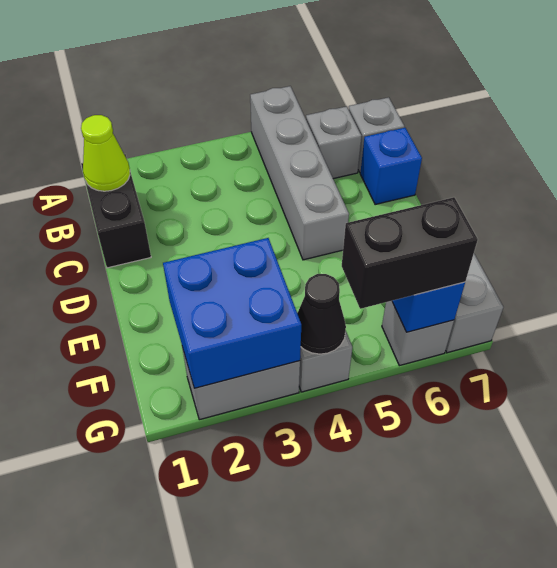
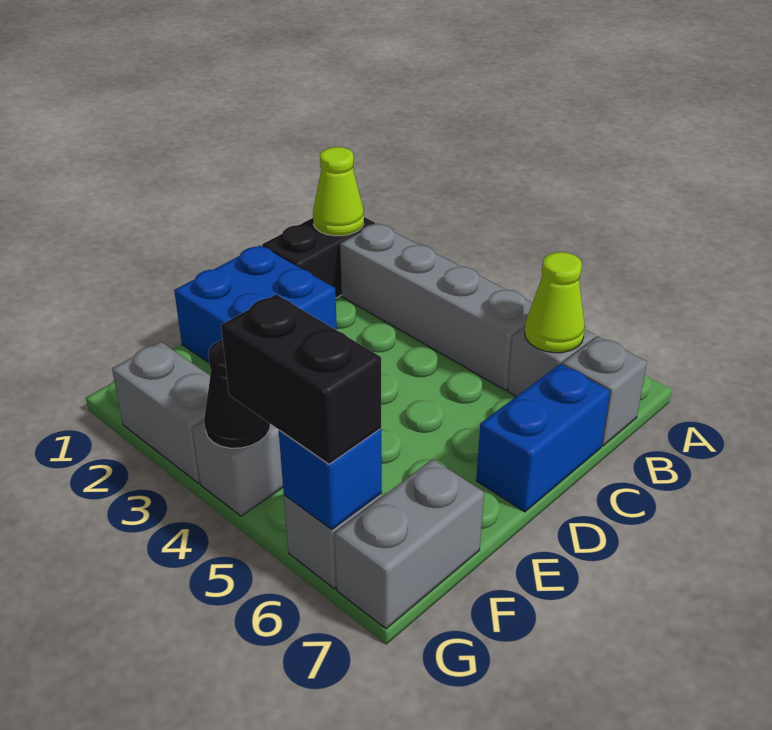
grey 1x4 brick [250,86,349,260] -> grey 1x4 brick turned to [340,223,532,390]
none -> lime 1x1 cone [525,252,585,353]
blue 1x1 brick [360,128,422,205] -> blue 1x2 brick [476,364,610,512]
blue 2x2 brick [163,238,301,388] -> blue 2x2 brick moved to [174,245,337,363]

